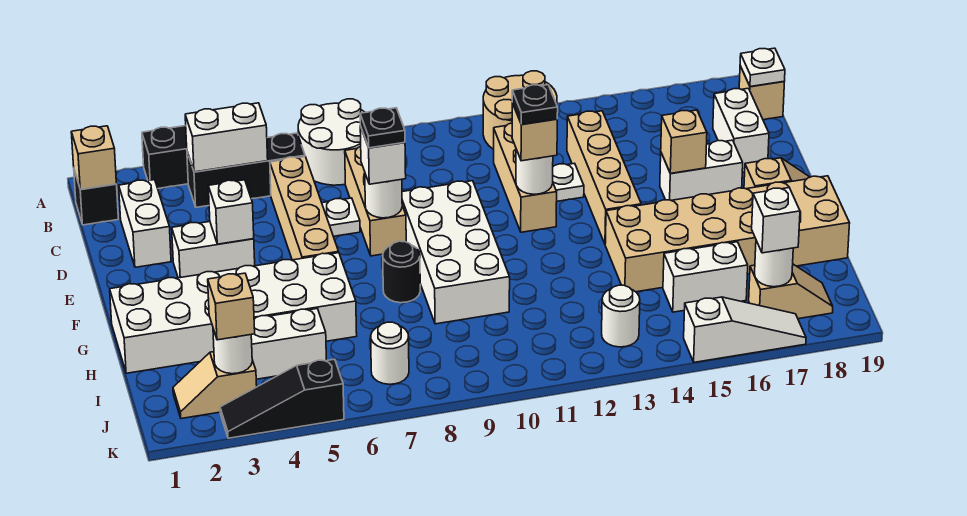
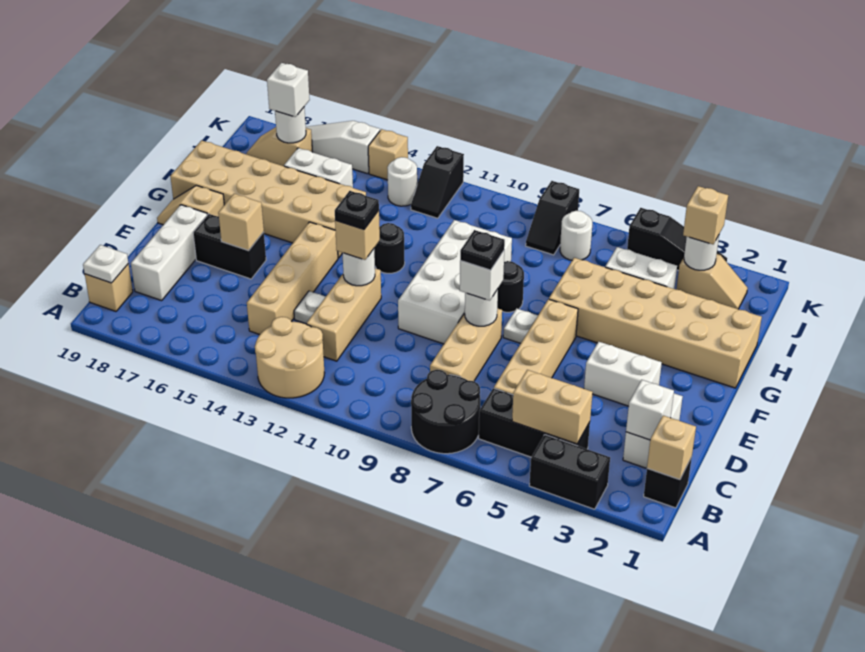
white 2x2 round brick [298,99,365,185] -> black 2x2 round brick [411,370,480,454]
white 1x2 brick [185,103,268,172] -> tan 1x2 brick [512,370,593,444]
white 1x2 brick [713,88,769,172] -> white 1x3 brick [131,205,207,301]
white 1x1 plate [322,198,360,236] -> white 1x1 plate moved to [503,308,538,343]
white 1x1 brick [208,180,254,244] -> white 1x1 brick moved to [626,380,674,440]
white 1x2 brick [660,140,743,200] -> black 1x2 brick [193,214,266,279]
white 2x6 brick [110,253,357,373] -> tan 2x6 brick [549,258,762,388]
none -> black 1x1 round brick [374,223,405,273]
none -> black 1x2 slope [526,181,579,255]
none -> black 1x2 slope [411,146,464,218]
none -> tan 1x1 brick [368,129,408,180]

